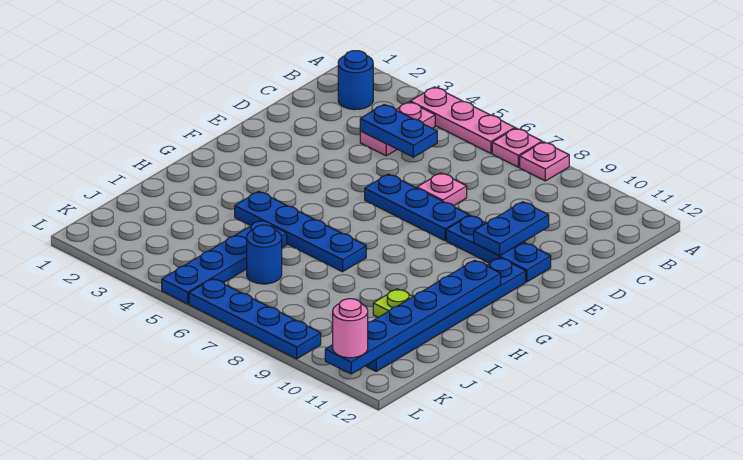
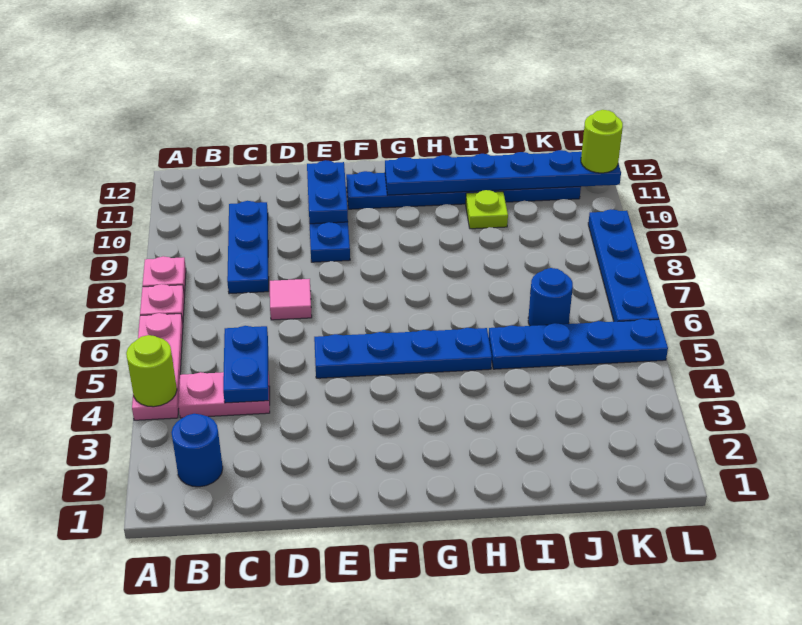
none -> lime 1x1 round brick [126,335,177,407]
pink 1x1 plate [417,173,467,206] -> pink 1x1 tile [270,279,312,320]
blue 1x2 plate [474,202,549,256] -> blue 1x2 plate turned to [307,160,348,224]
blue 1x3 plate [365,174,469,241] -> blue 1x3 plate moved to [227,201,269,294]
blue 1x4 plate [235,191,366,272] -> blue 1x4 plate turned to [314,328,492,378]
pink 1x1 round brick [333,299,368,358] -> lime 1x1 round brick [581,110,623,173]

